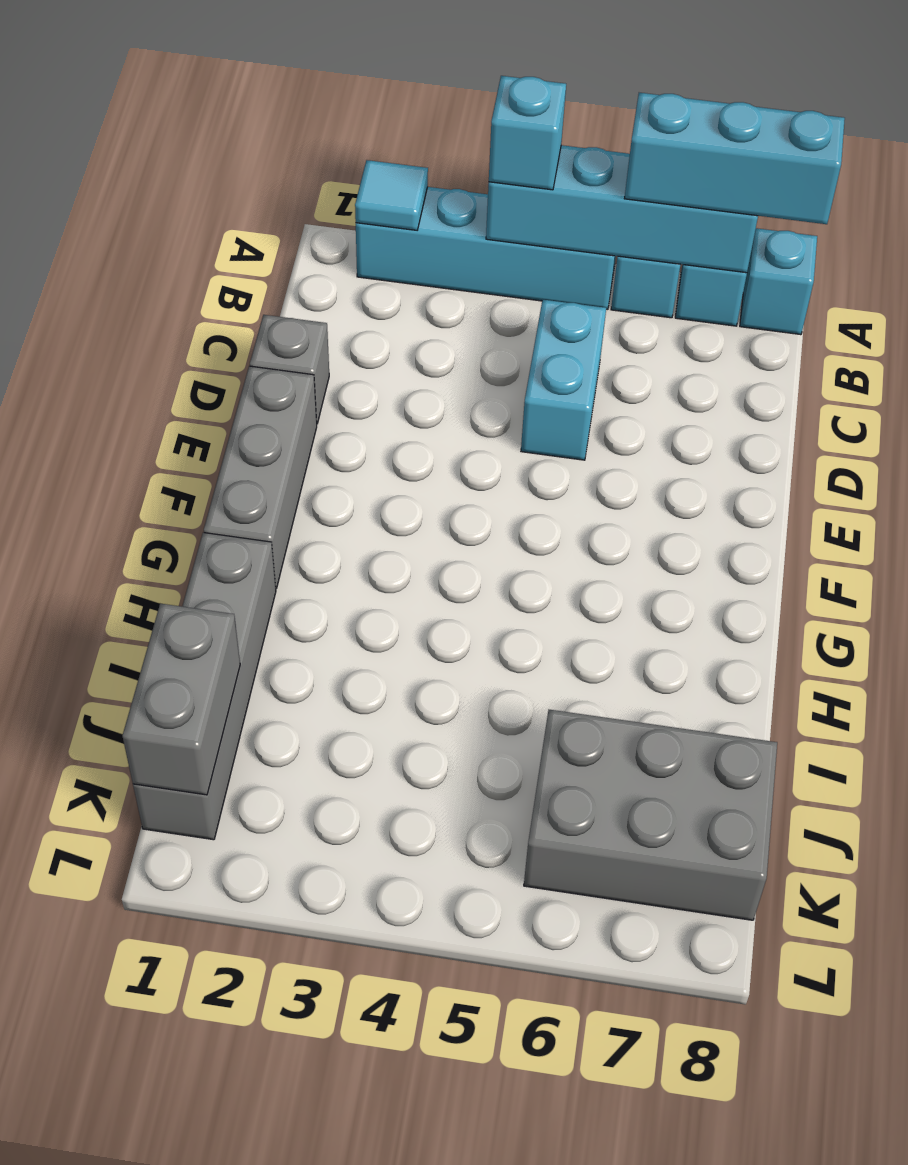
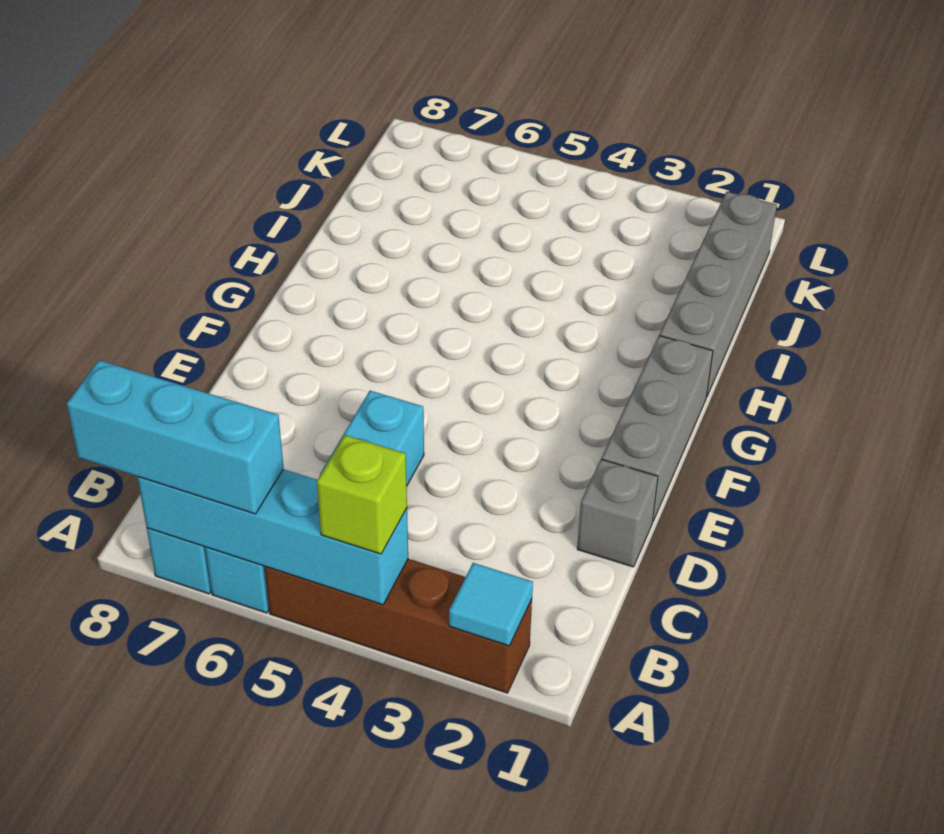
cyan 1x4 brick [356,187,616,309] -> brown 1x4 brick [265,559,532,693]
cyan 1x1 brick [489,76,566,190] -> lime 1x1 brick [317,435,407,554]
cyan 1x1 brick [740,228,817,335] -> none
grey 1x2 brick [122,604,240,795] -> none
grey 2x3 brick [524,710,777,920] -> none

